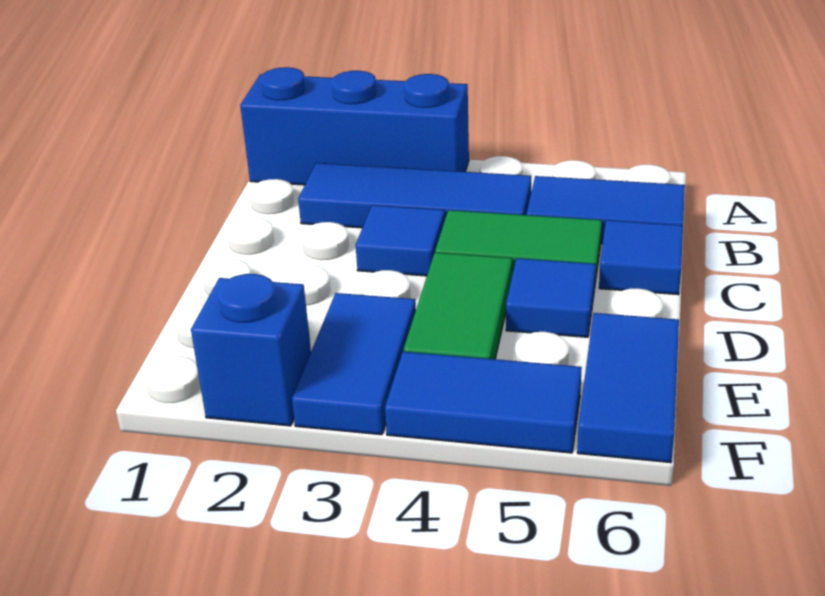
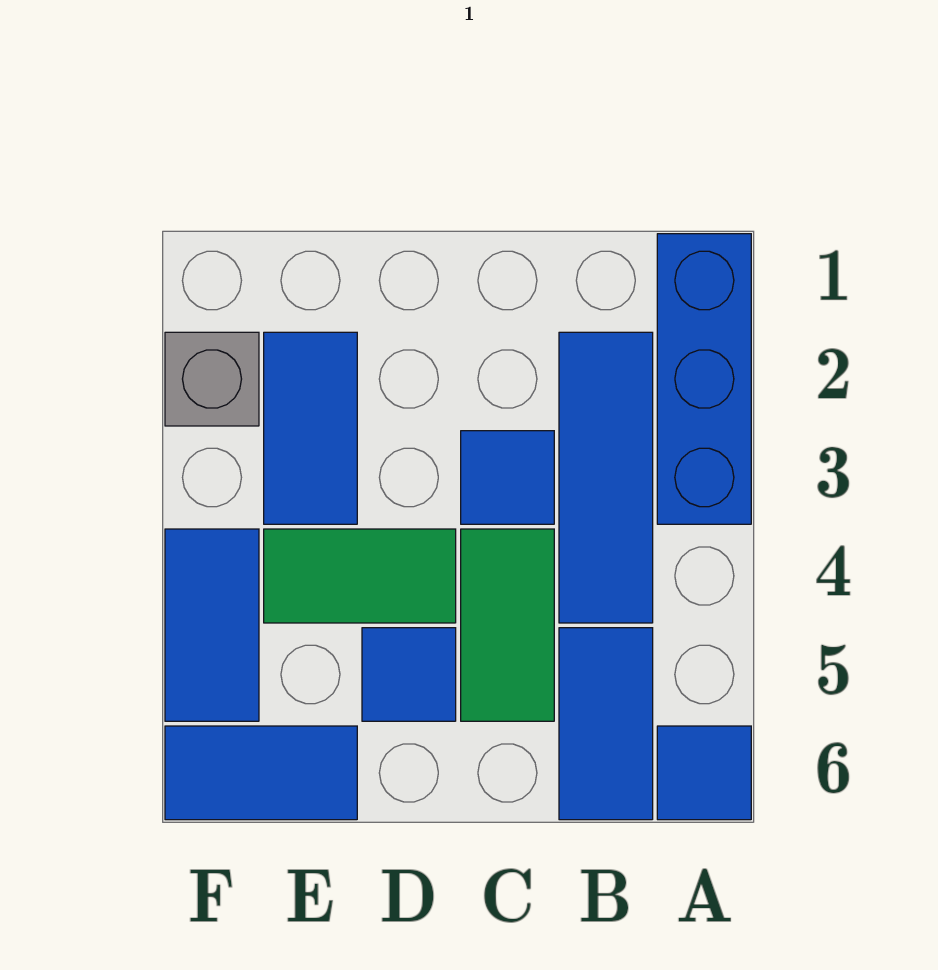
blue 1x1 tile [599,220,683,295] -> blue 1x1 tile moved to [657,726,751,820]
blue 1x2 tile [292,293,416,435] -> blue 1x2 tile turned to [264,332,357,524]
blue 1x1 brick [191,274,311,426] -> grey 1x1 brick [165,332,259,426]

